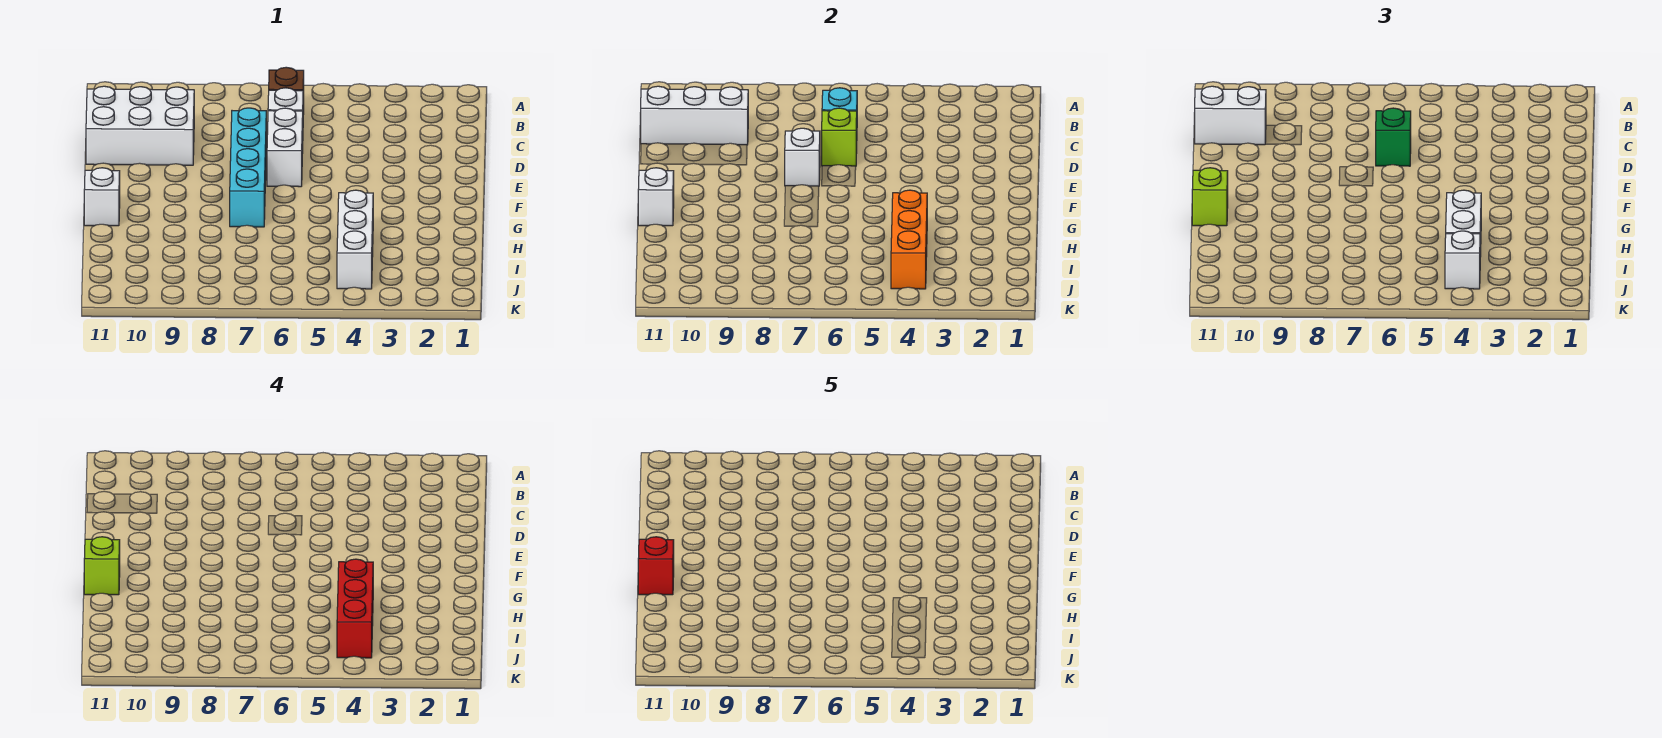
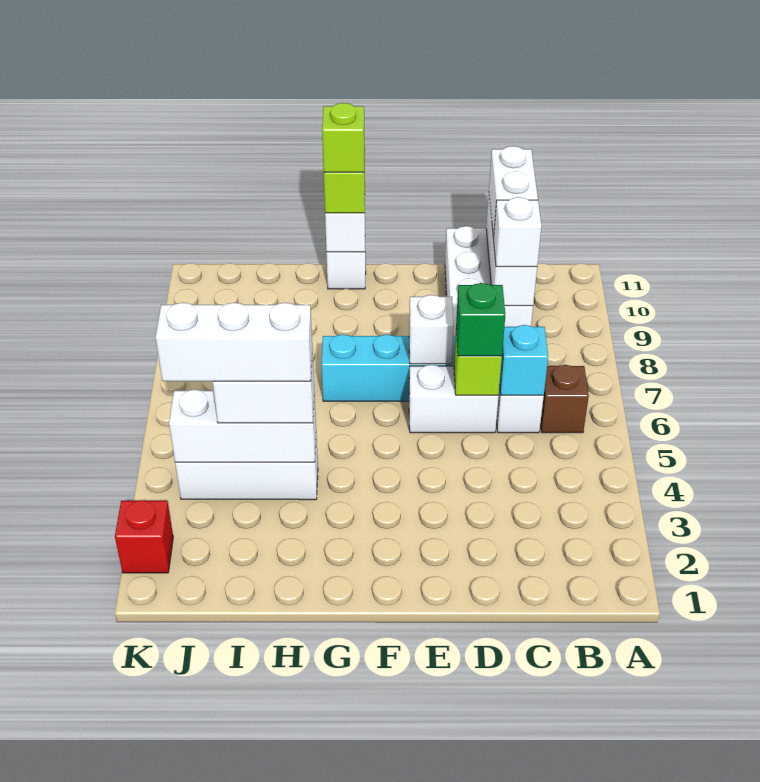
red 1x1 brick [638,537,674,595] -> red 1x1 brick moved to [115,500,173,573]
orange 1x3 brick [891,190,927,289] -> white 1x3 brick [169,389,316,462]
red 1x3 brick [337,559,373,658] -> white 1x3 brick [156,303,312,381]
white 1x1 brick [1445,231,1480,289] -> white 1x1 brick moved to [493,197,541,267]

